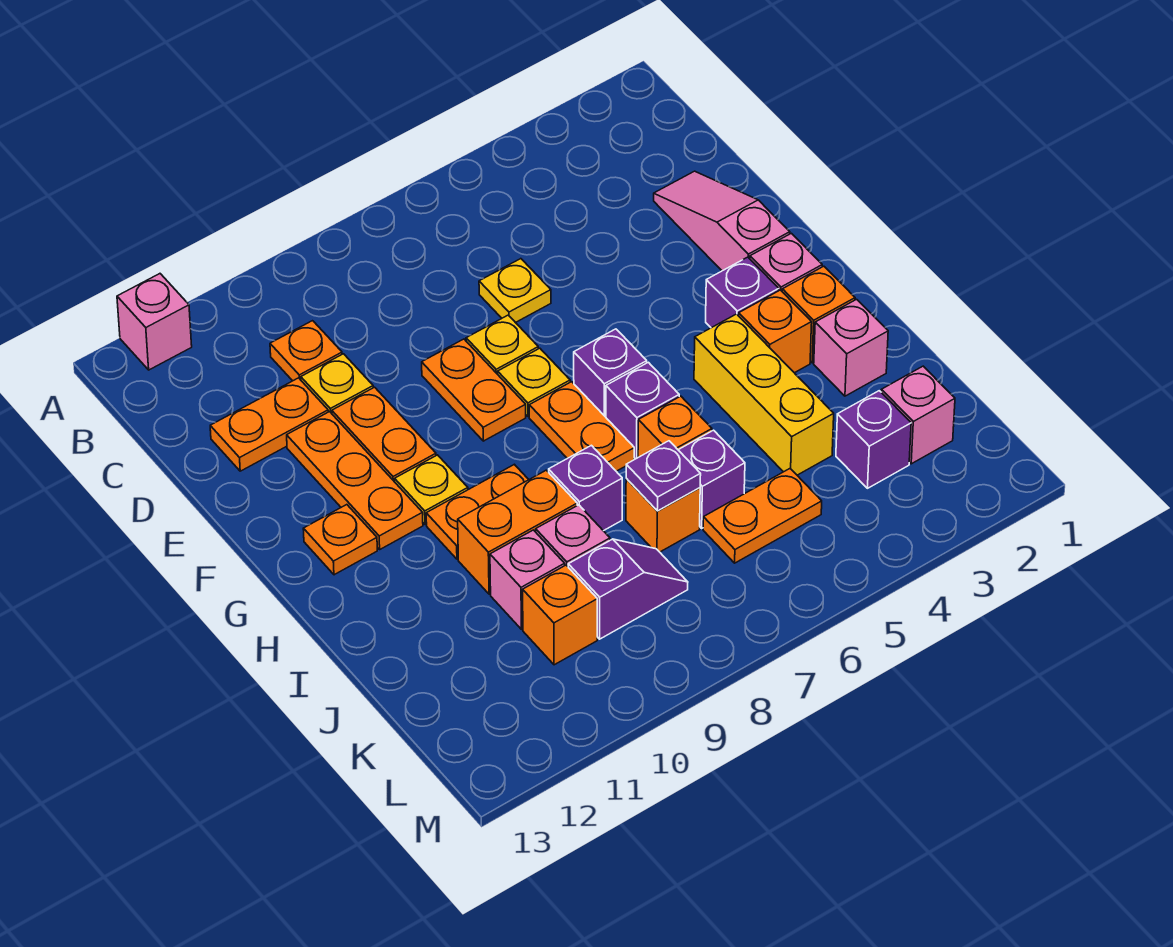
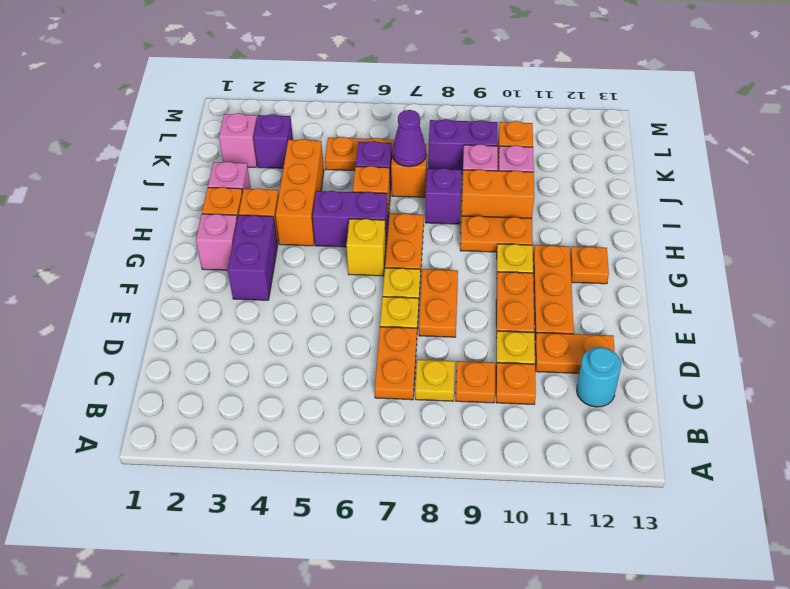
pink 1x1 brick [117,274,192,370] -> none
none -> orange 1x2 plate [375,327,417,400]
none -> orange 1x1 plate [456,361,495,403]
none -> cyan 1x1 round brick [577,347,621,407]
pink 1x3 slope [654,171,790,271] -> none
yellow 1x1 plate [479,259,551,323] -> yellow 1x1 plate moved to [415,360,455,401]
purple 1x1 brick [706,257,779,328] -> purple 1x2 brick [228,215,277,300]
purple 1x1 brick [574,329,647,417] -> yellow 1x1 brick [346,219,386,276]
yellow 1x3 brick [694,314,834,475] -> orange 1x3 brick [276,139,324,246]
purple 1x1 brick [606,362,679,459] -> purple 1x2 brick [313,191,388,247]
purple 1x1 plate [626,441,701,511] -> purple 1x1 cone [392,110,426,167]
purple 1x2 slope [568,539,688,639] -> purple 1x2 brick [428,119,498,174]

